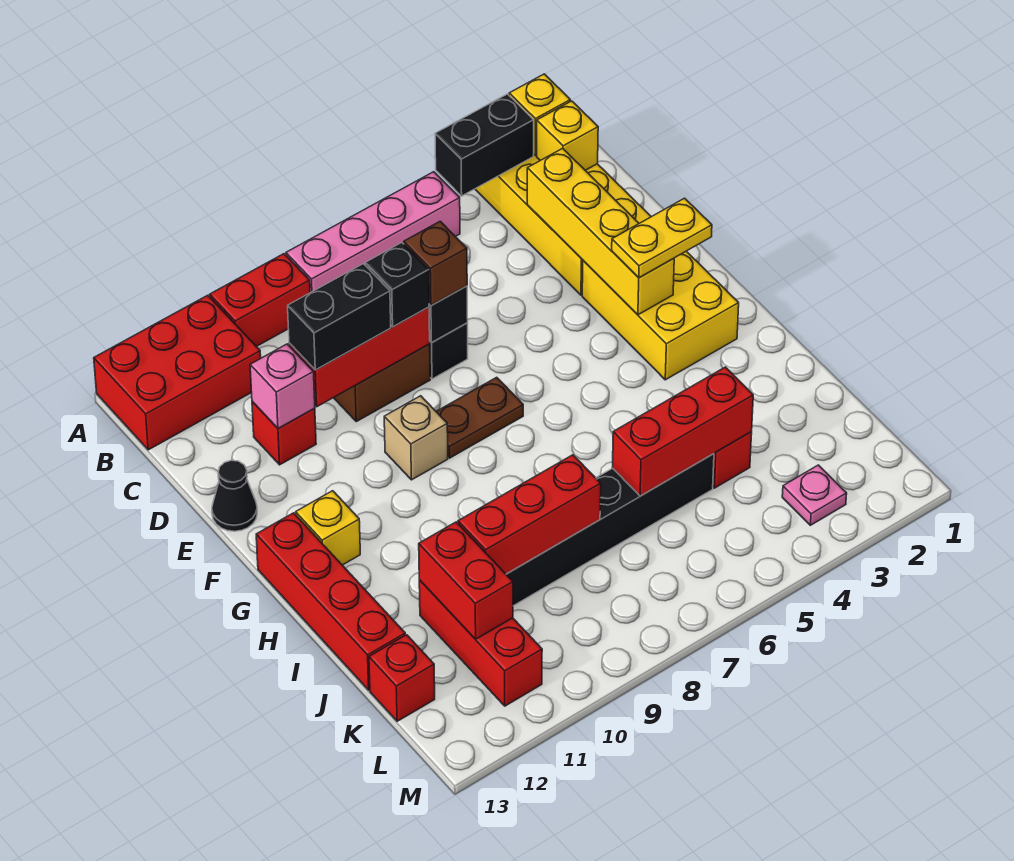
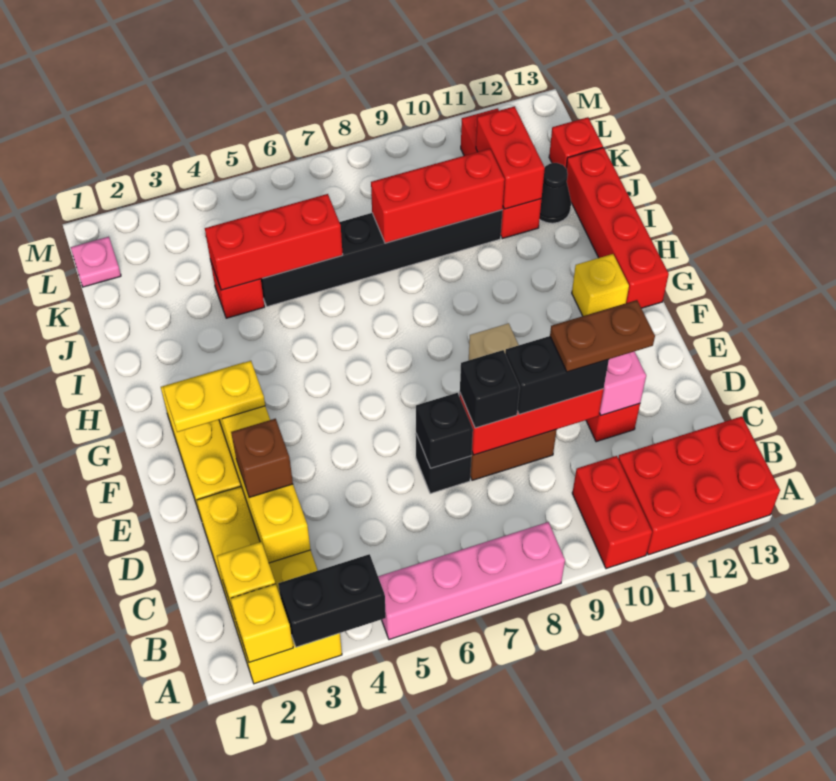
red 1x2 brick [210,254,310,347] -> red 1x2 brick turned to [572,456,652,569]
brown 1x1 brick [404,221,467,306] -> brown 1x1 brick moved to [231,419,293,498]
black 1x1 cone [212,460,257,531] -> black 1x1 cone moved to [540,163,571,223]
brown 1x2 plate [436,377,523,458] -> brown 1x2 plate moved to [550,300,655,372]
pink 1x1 plate [782,465,847,525] -> pink 1x1 plate moved to [71,237,121,287]

